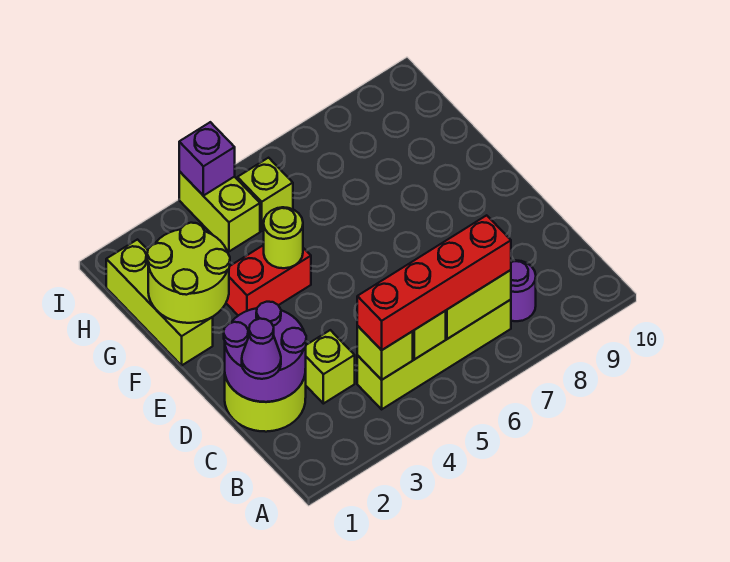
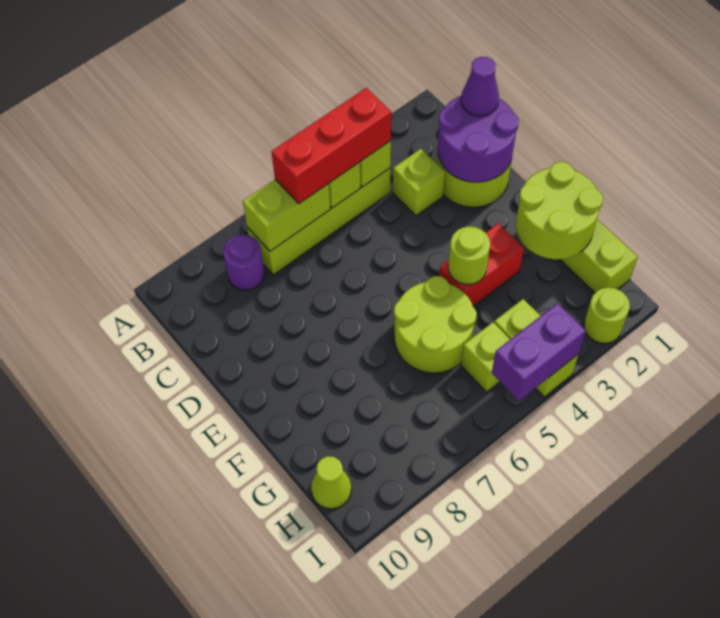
red 1x4 brick [357,215,511,350] -> red 1x3 brick [272,88,391,203]
none -> lime 2x2 round brick [394,276,477,373]
none -> lime 1x1 cone [311,456,351,509]
none -> lime 1x1 round brick [584,287,630,343]
purple 1x1 brick [179,122,235,196] -> purple 1x2 brick [492,303,586,401]

